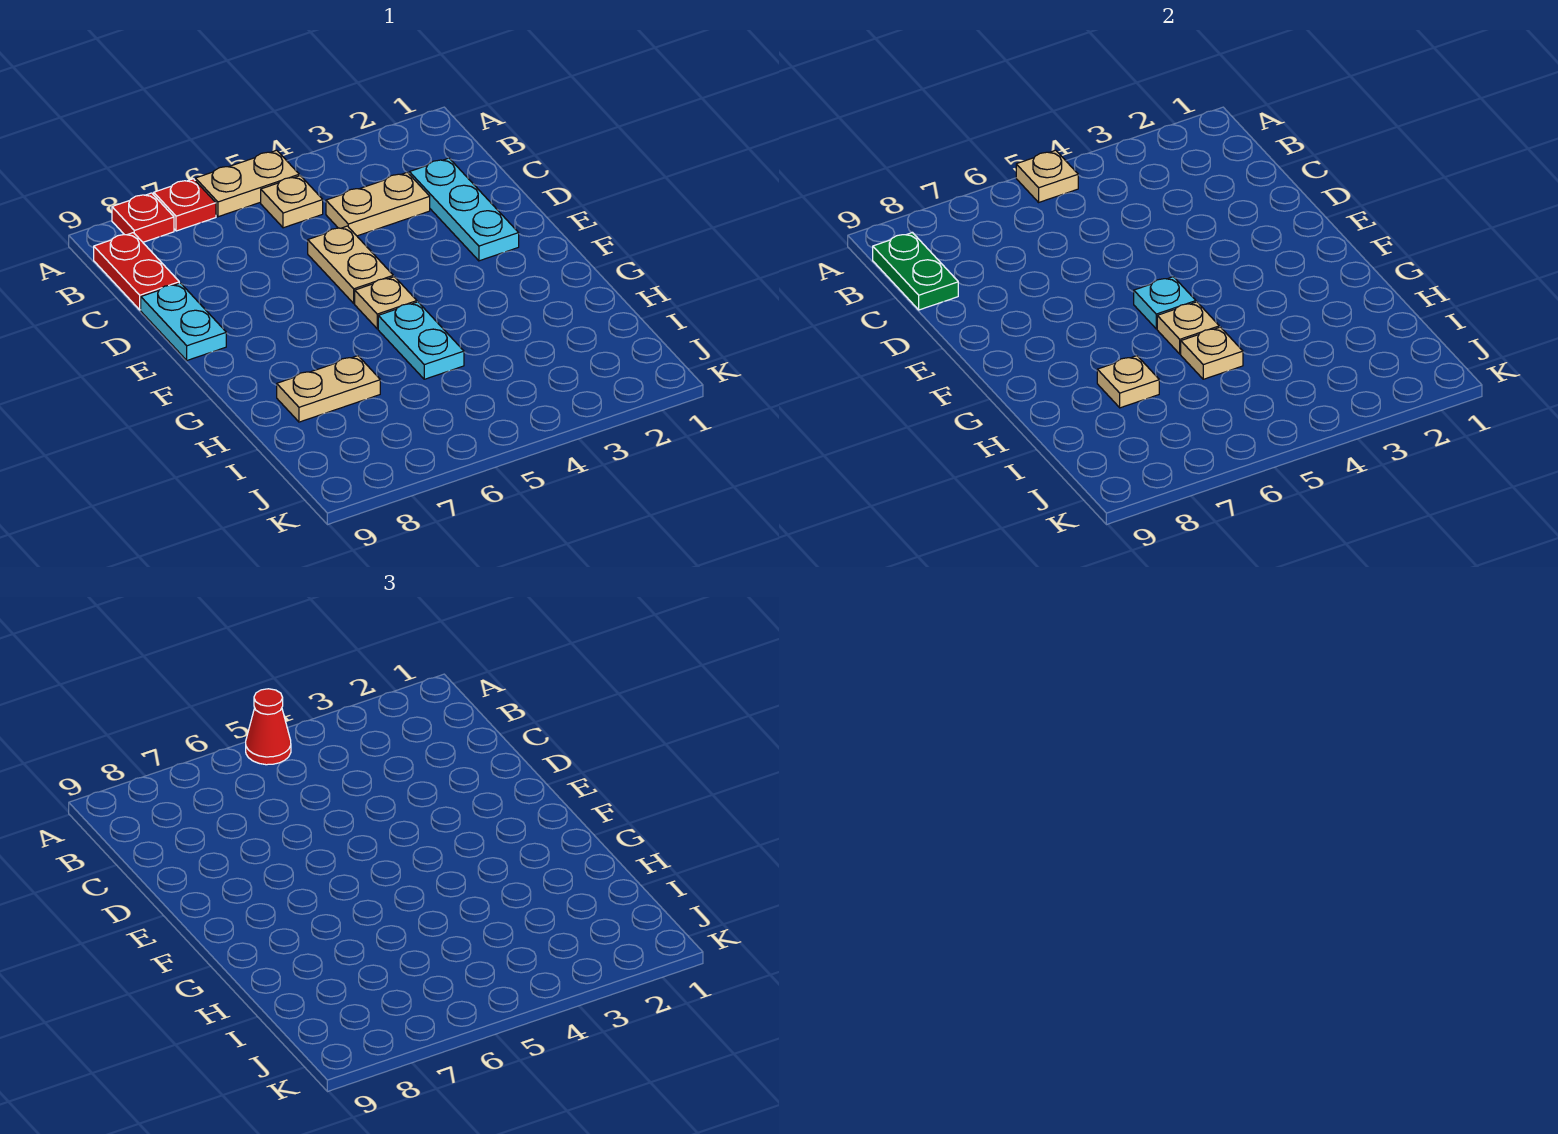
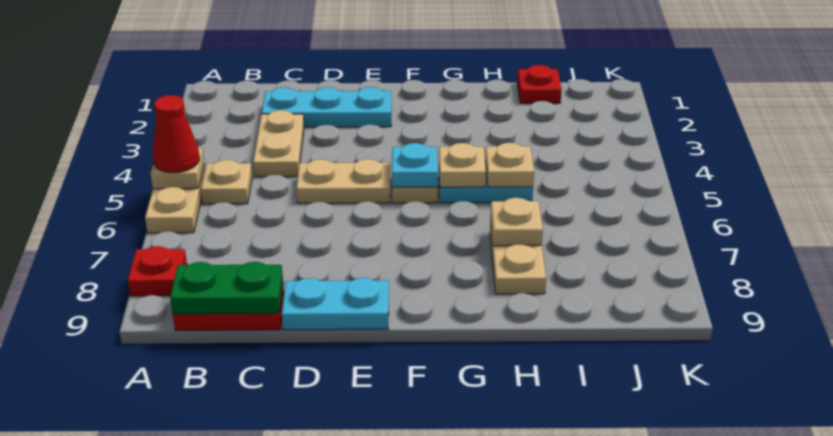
red 1x1 plate [154,179,216,231] -> red 1x1 plate moved to [517,65,562,103]

